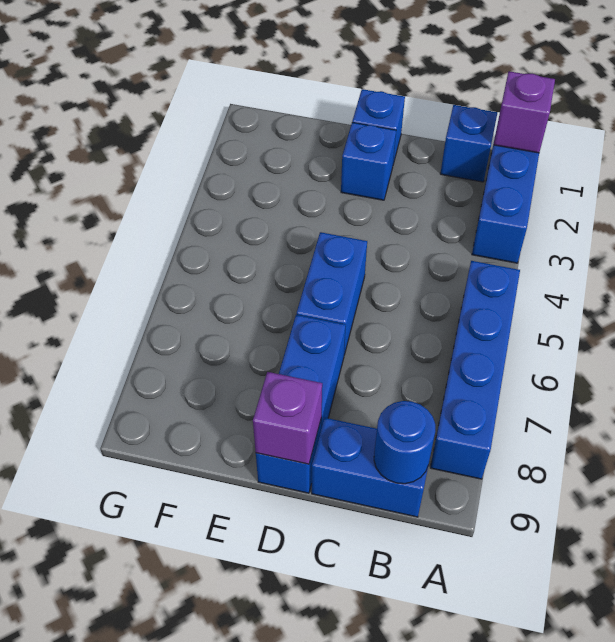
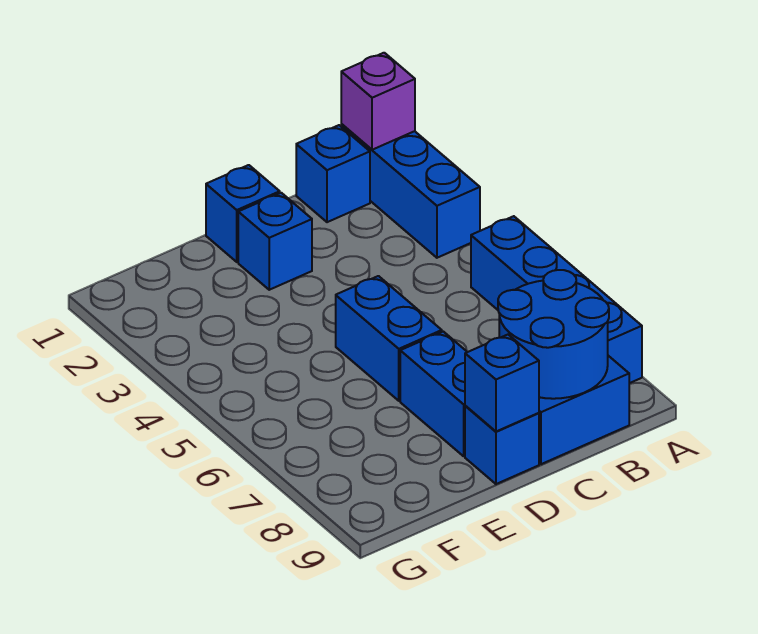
blue 1x1 round brick [374,401,435,484] -> blue 2x2 round brick [498,270,609,399]
purple 1x1 brick [253,372,322,464] -> blue 1x1 brick [465,335,539,431]

